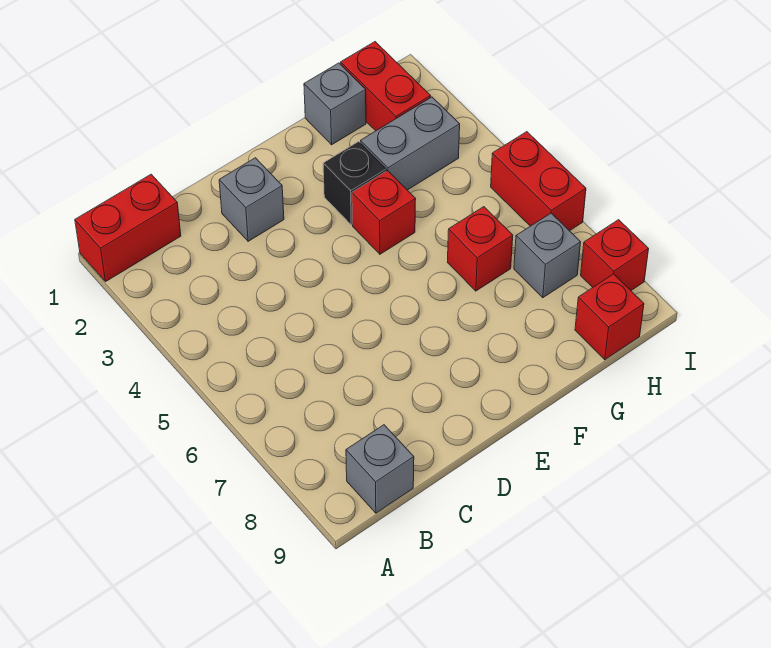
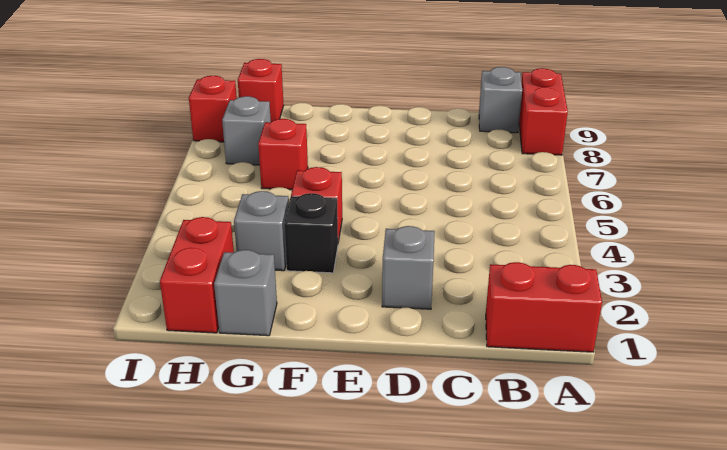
grey 1x2 brick [361,97,460,190] -> grey 1x1 brick [234,191,289,271]
red 1x2 brick [491,132,586,231] -> red 1x2 brick moved to [519,68,568,155]

